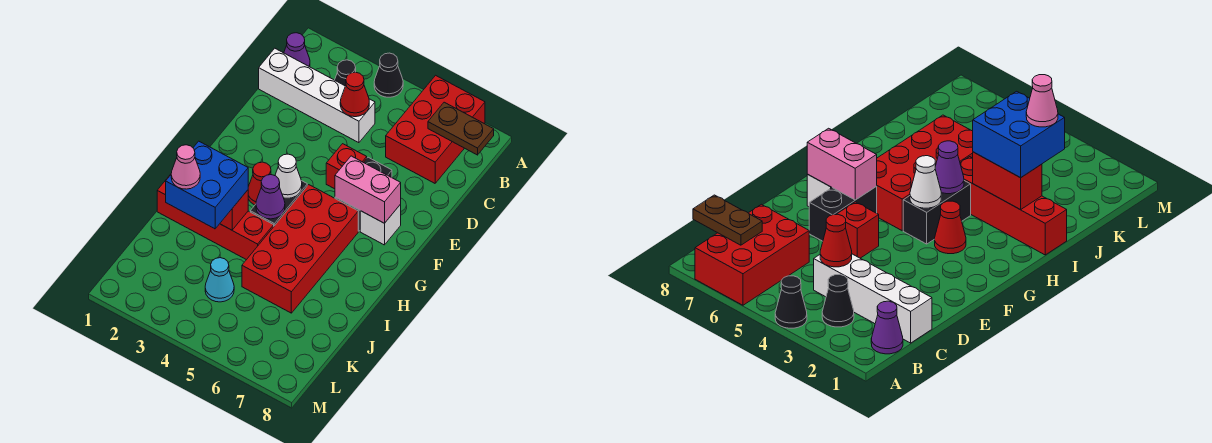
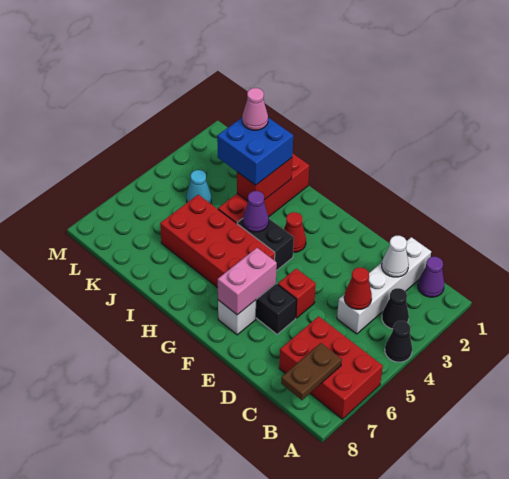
white 1x1 cone [275,154,302,198] -> white 1x1 cone moved to [382,236,409,277]

